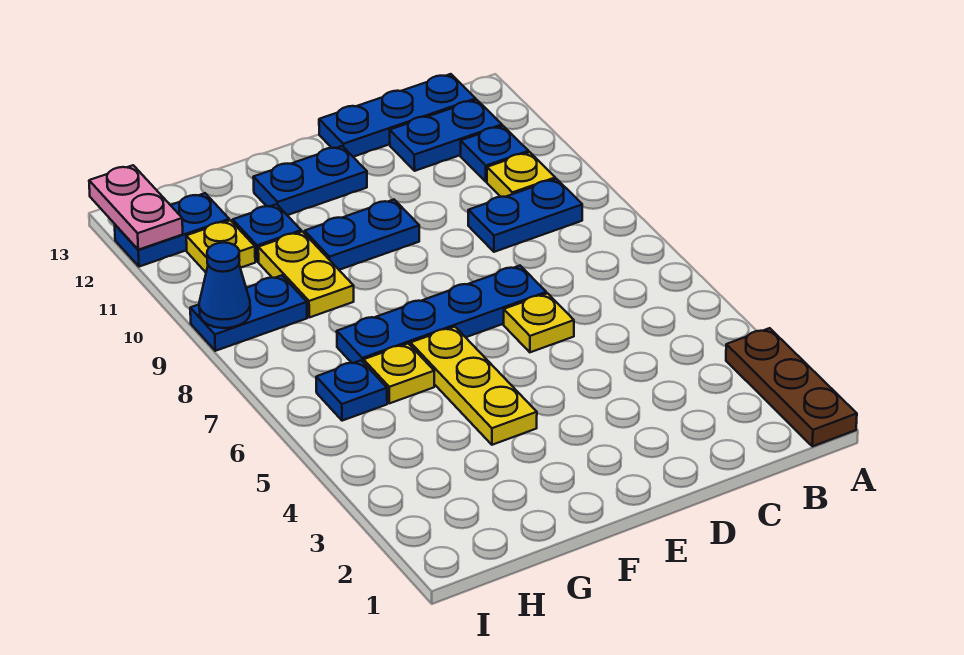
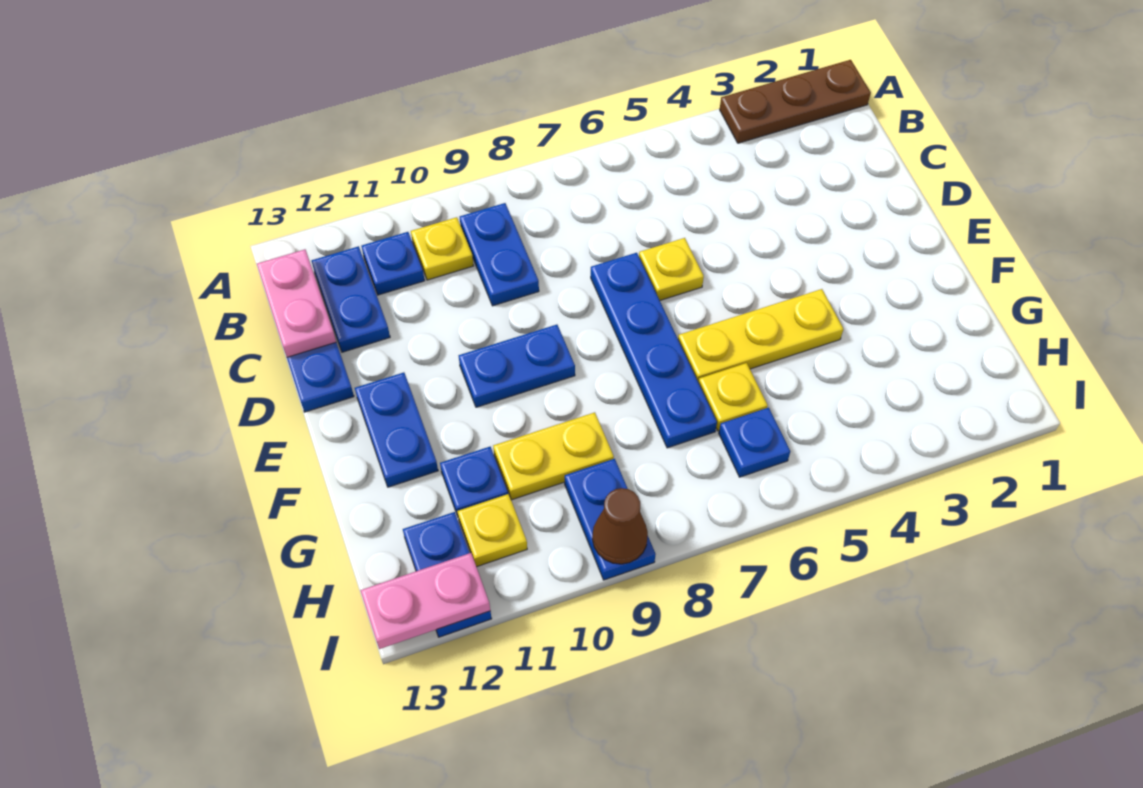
none -> pink 1x2 plate [257,249,336,357]
blue 1x2 plate [305,200,419,270] -> blue 1x2 plate turned to [459,325,575,407]
blue 1x1 cone [199,243,250,328] -> brown 1x1 cone [592,488,648,564]

